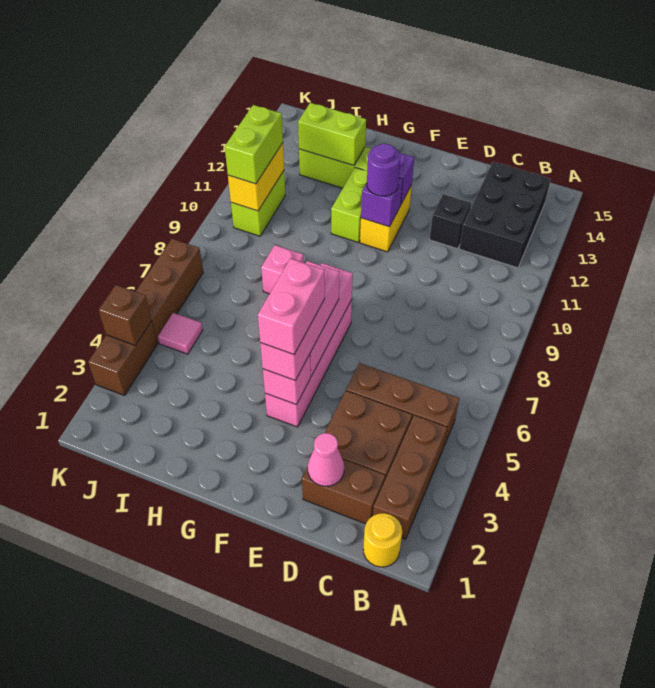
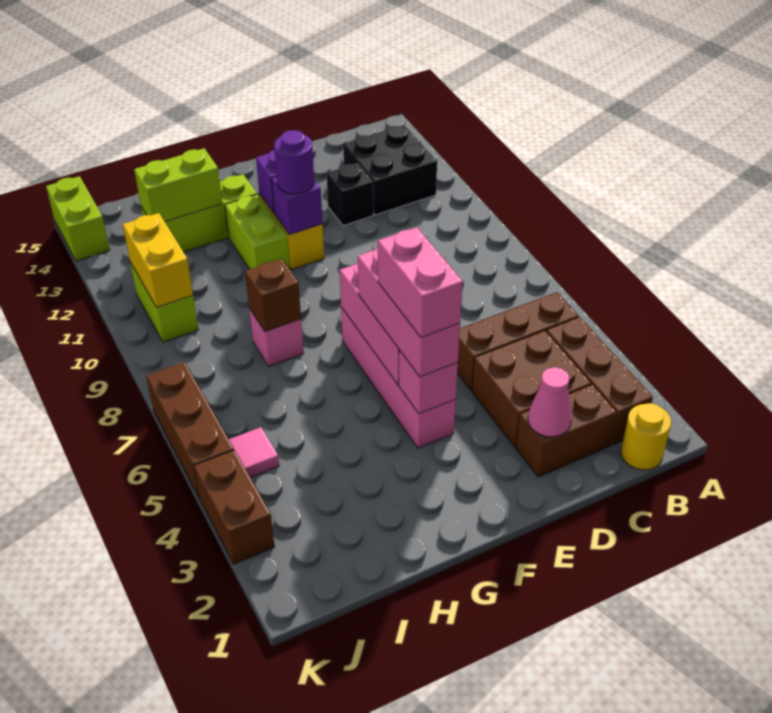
black 2x3 brick [459,162,551,268] -> black 2x2 brick [343,125,437,215]
lime 1x2 brick [225,105,283,184] -> lime 1x2 brick moved to [46,176,110,261]
brown 1x1 brick [99,285,152,345] -> brown 1x1 brick moved to [245,259,301,332]

